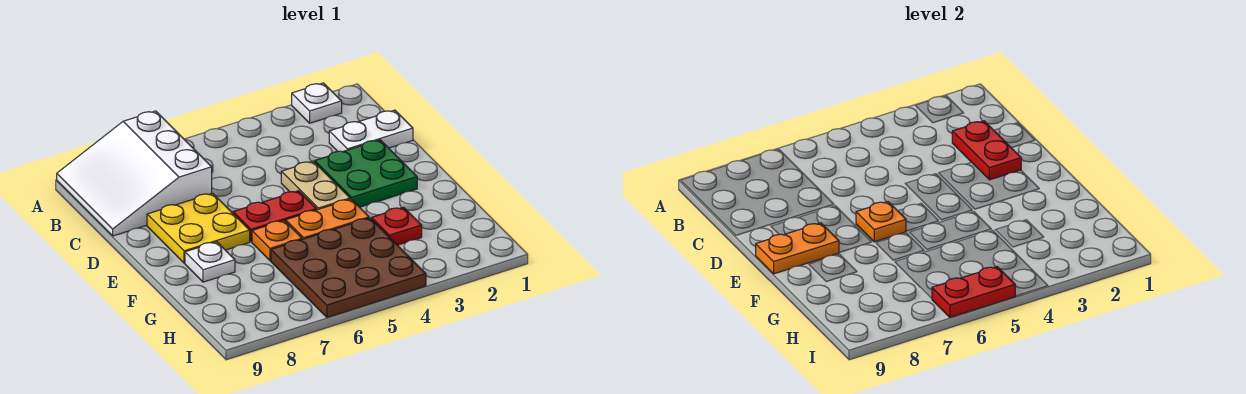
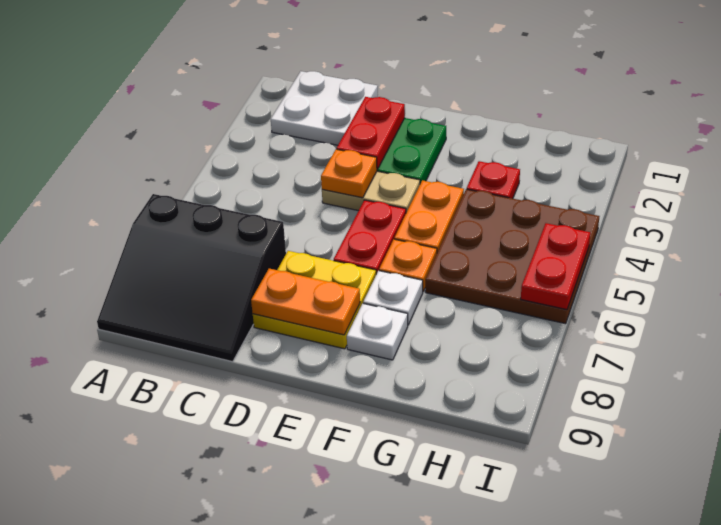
white 1x1 plate [292,83,342,123] -> white 1x1 plate moved to [363,271,423,325]
white 3x3 slope [57,111,212,236] -> black 3x3 slope [97,194,286,362]
white 1x2 plate [329,110,413,152] -> white 2x2 plate [271,71,378,145]
red 1x2 plate [952,121,1021,180] -> red 1x2 plate turned to [337,97,405,169]
orange 1x1 plate [856,202,906,242] -> orange 1x1 plate moved to [321,149,377,198]
orange 1x2 plate [756,223,839,274] -> orange 1x2 plate turned to [251,269,360,335]

